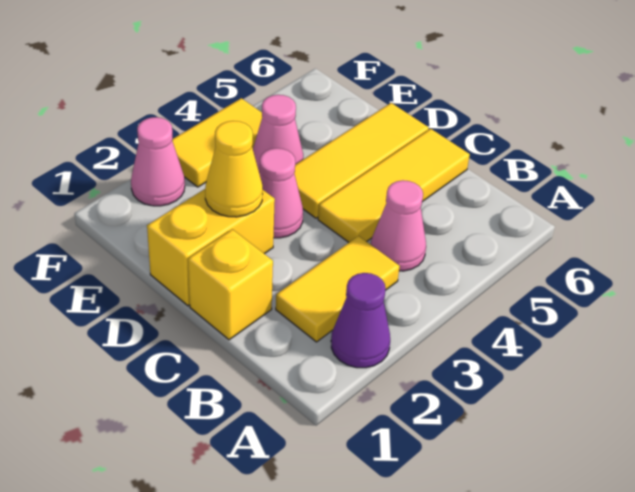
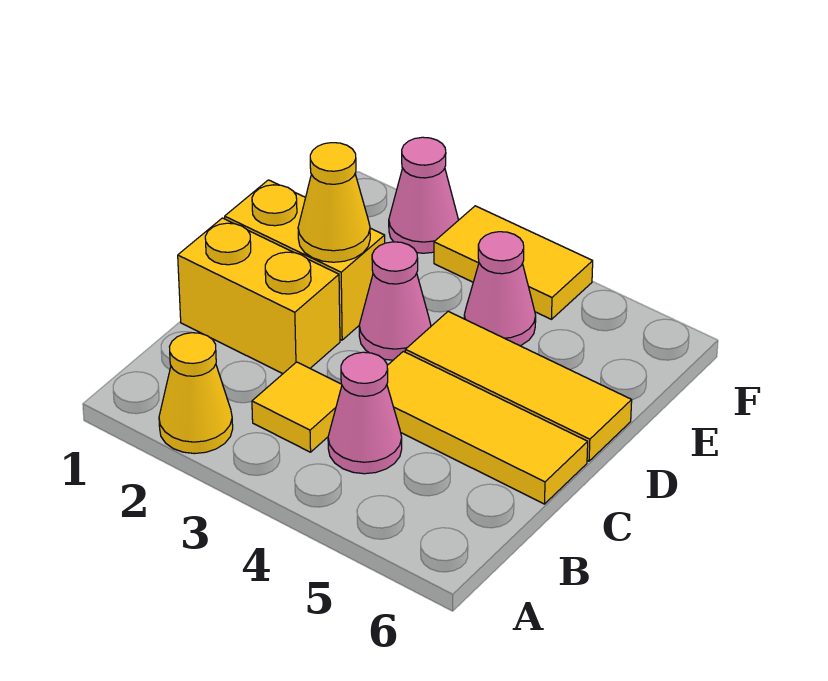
purple 1x1 cone [331,273,390,368] -> yellow 1x1 cone [159,333,233,454]
yellow 1x2 tile [276,236,400,342] -> yellow 1x1 tile [252,362,342,452]
yellow 1x1 brick [188,229,273,340] -> yellow 1x2 brick [178,218,340,374]

